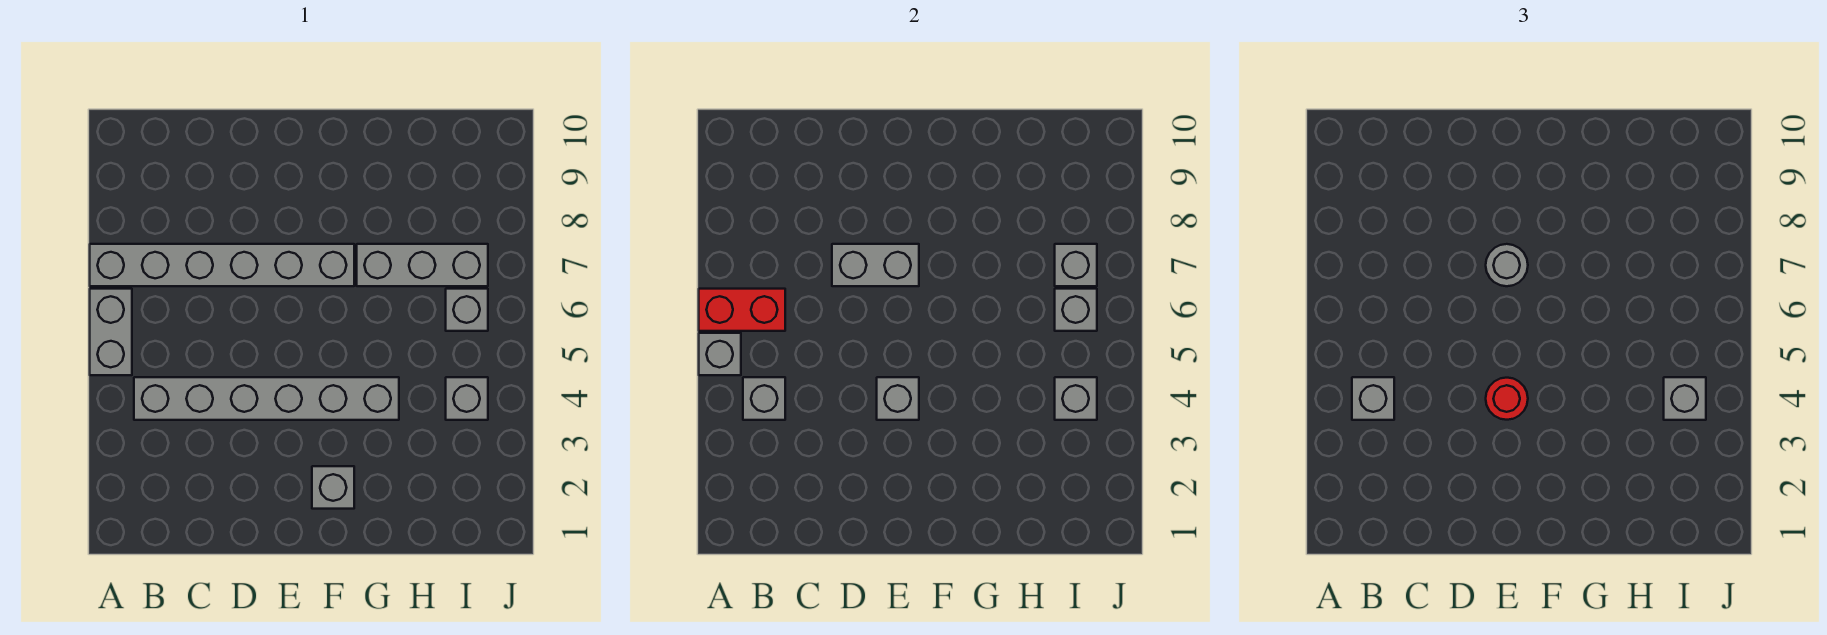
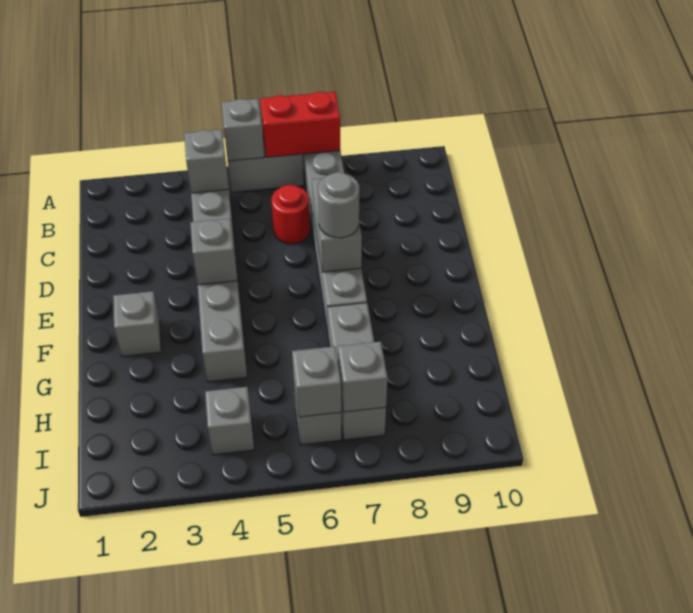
red 1x2 brick [699,289,785,331] -> red 1x2 brick turned to [260,92,340,157]
grey 1x1 brick [1352,377,1394,420] -> none
red 1x1 round brick [1486,378,1528,420] -> red 1x1 round brick moved to [271,185,310,244]
grey 1x1 brick [1055,377,1097,420] -> none
grey 1x1 brick [1664,377,1706,420] -> none

